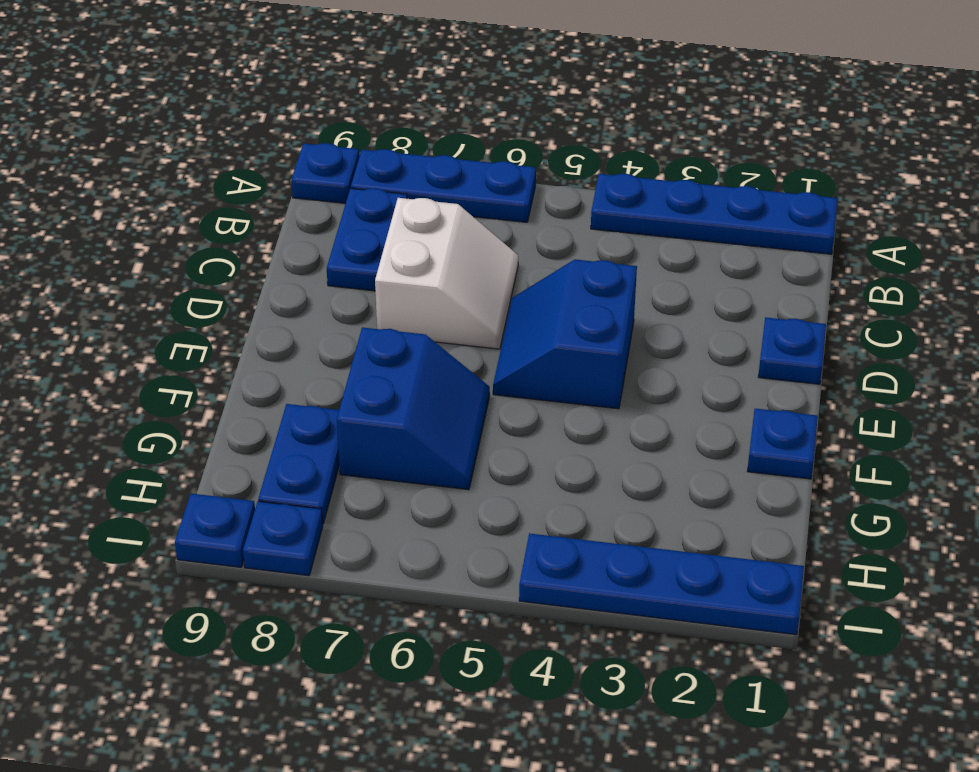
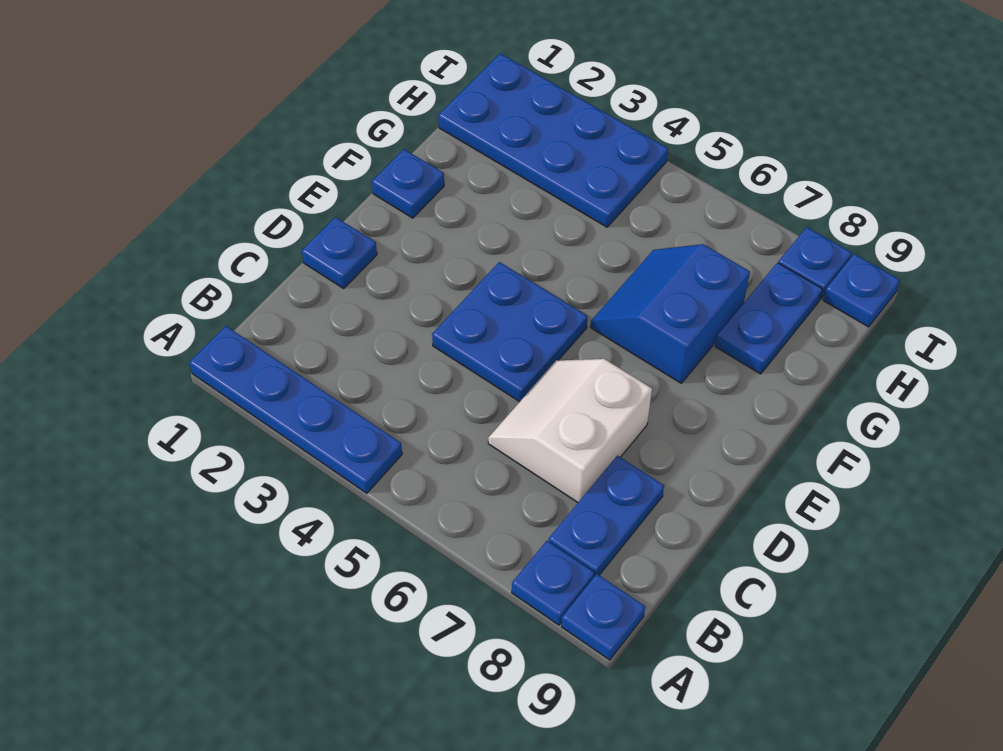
blue 1x3 plate [351,149,536,222] -> blue 1x1 plate [512,541,594,625]
blue 2x2 slope [493,259,637,409] -> blue 2x2 plate [432,262,588,402]
blue 1x4 plate [519,533,804,635] -> blue 2x4 plate [438,53,668,227]

